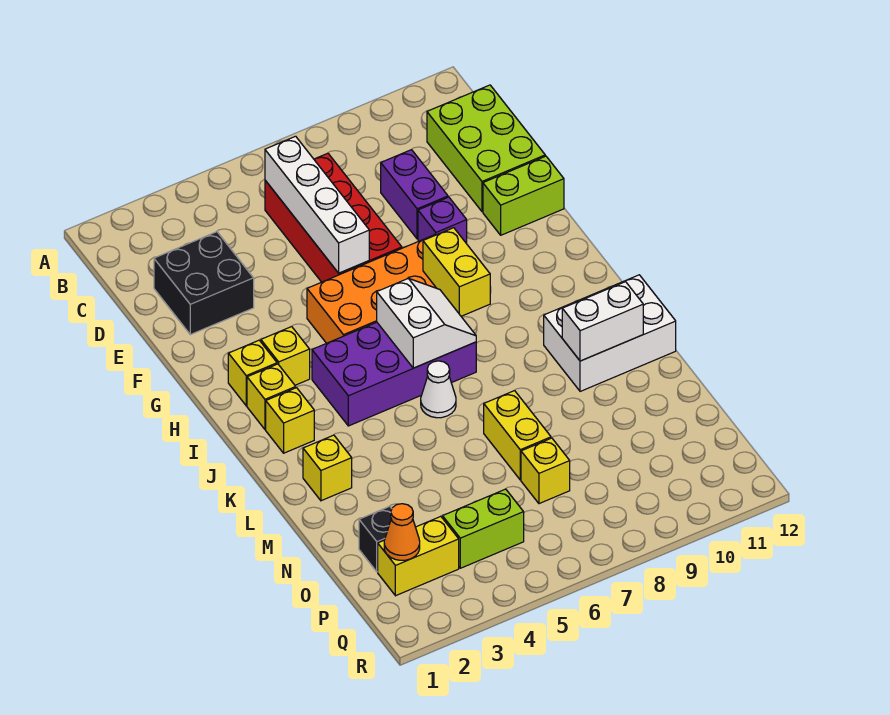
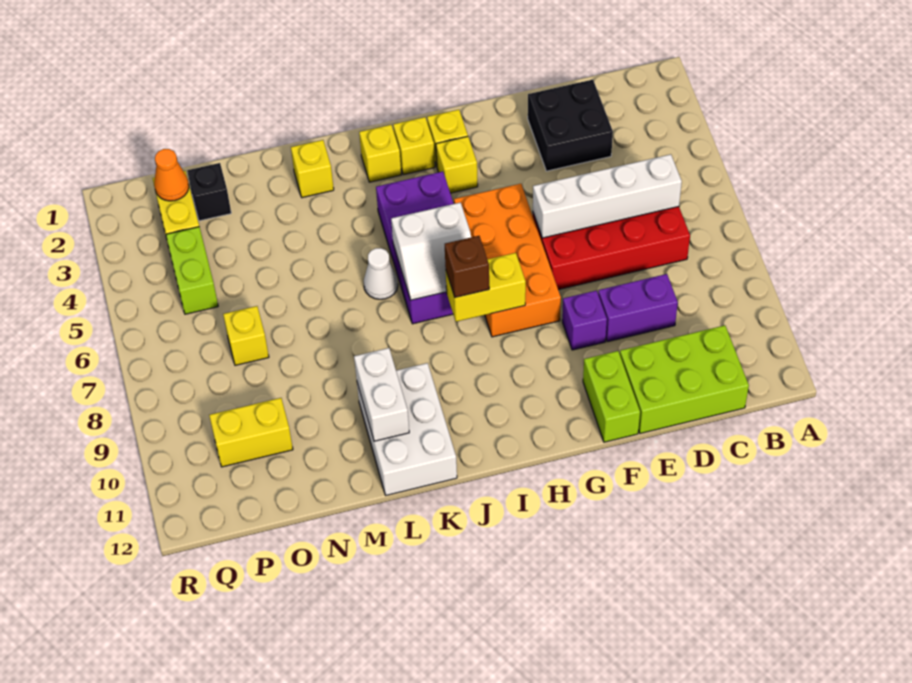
none -> brown 1x1 brick [445,236,489,297]
yellow 1x2 brick [484,391,551,480] -> yellow 1x2 brick moved to [209,398,293,467]

